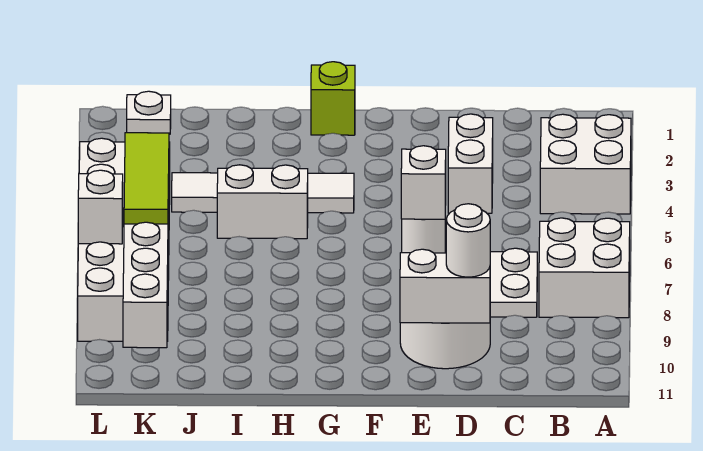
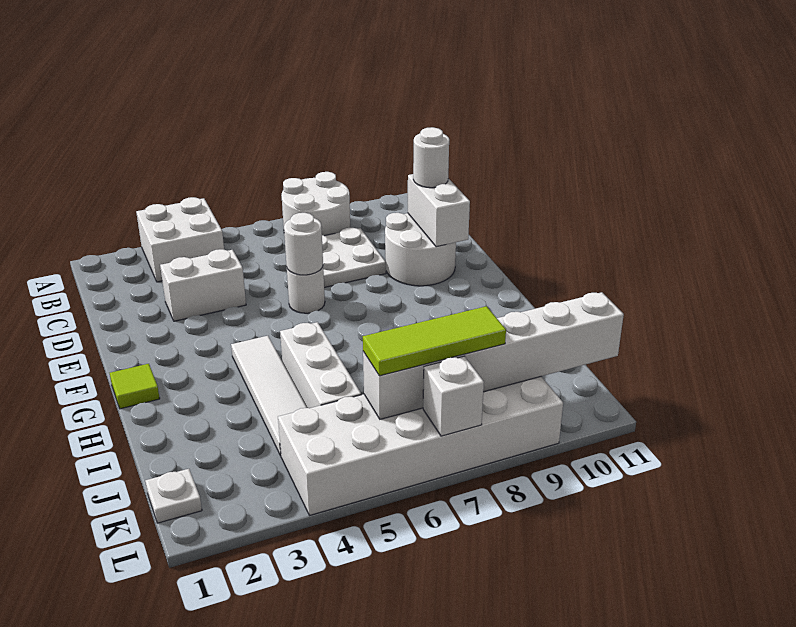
white 2x2 brick [539,218,630,318] -> white 2x2 round brick [281,172,350,236]
white 1x1 brick [401,146,446,219] -> white 1x1 round brick [284,213,323,275]
lime 1x1 brick [311,62,355,135] -> lime 1x1 tile [110,364,160,409]
white 1x2 brick [217,165,308,239] -> white 1x3 brick [280,322,361,408]

